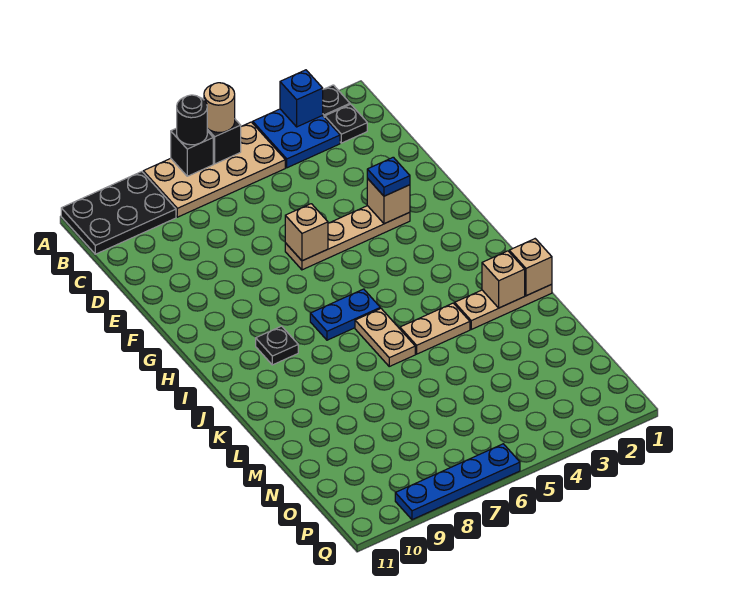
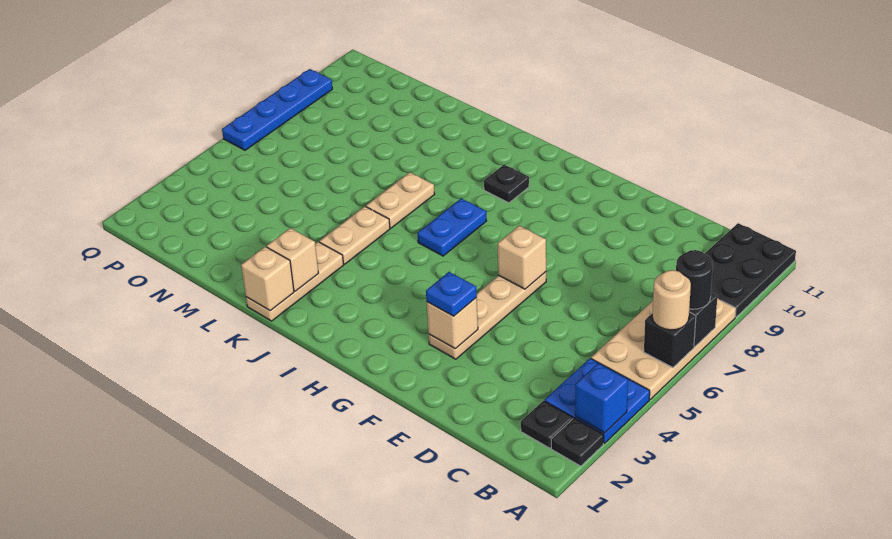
tan 1x2 plate [355,308,415,366] -> tan 1x2 plate turned to [366,172,435,228]

